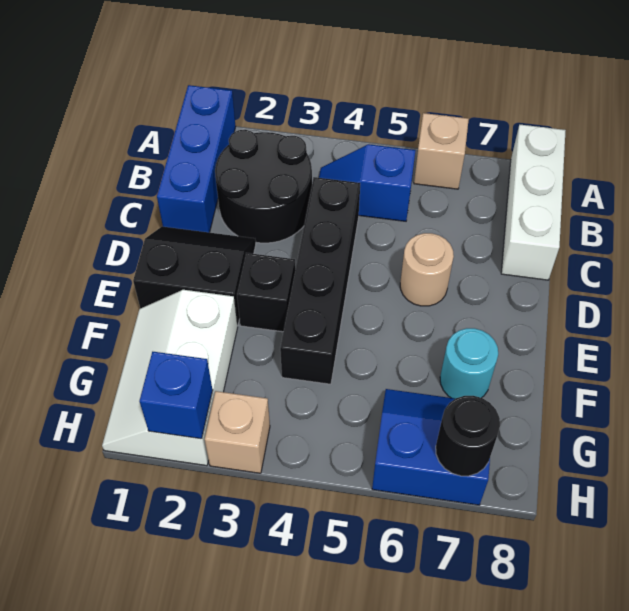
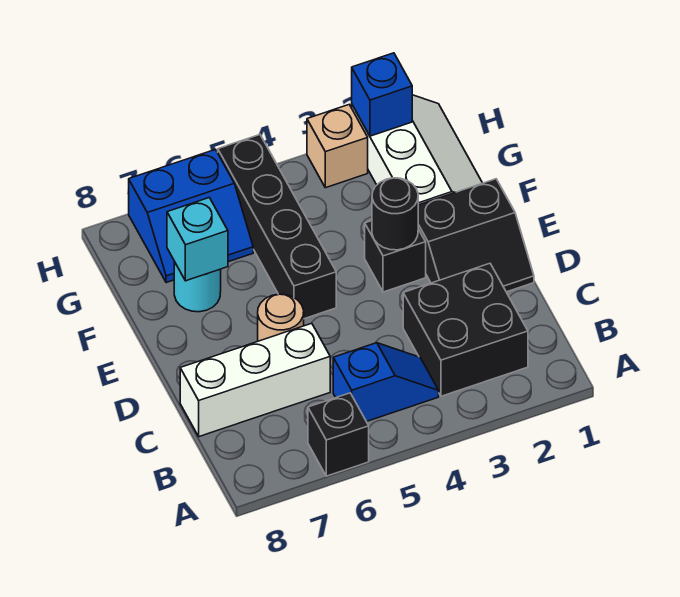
blue 1x3 brick [157,85,236,232] -> none
tan 1x1 brick [414,113,469,189] -> black 1x1 brick [308,393,369,476]
white 1x3 brick [501,125,566,280] -> white 1x3 brick turned to [180,323,330,437]
black 2x2 round brick [215,130,312,243] -> black 2x2 brick [403,263,528,396]
black 1x4 brick [280,177,360,384] -> black 1x4 brick moved to [218,135,336,319]
none -> cyan 1x1 brick [167,198,228,281]
black 1x1 round brick [436,396,500,476] -> black 1x1 round brick moved to [372,178,418,250]

